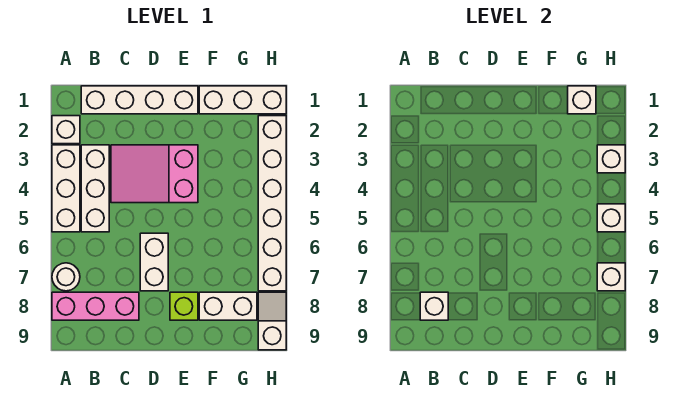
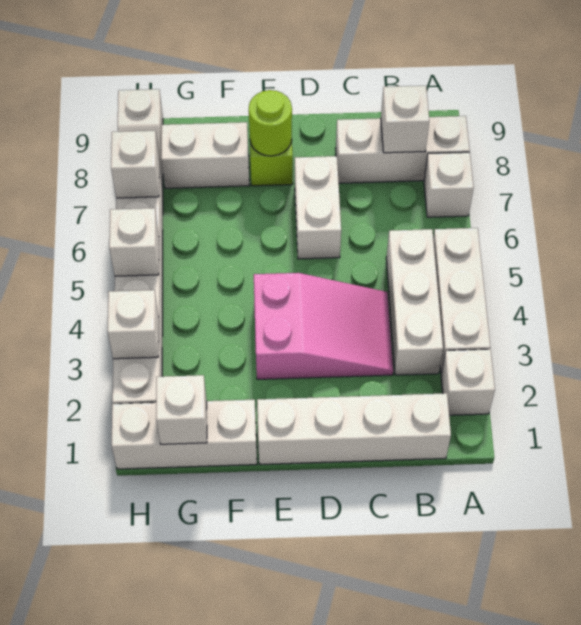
white 1x1 round brick [52,263,80,291] -> white 1x1 brick [424,152,474,217]
pink 1x3 brick [52,292,139,320] -> white 1x3 brick [336,116,470,183]
none -> lime 1x1 round brick [249,90,292,156]

